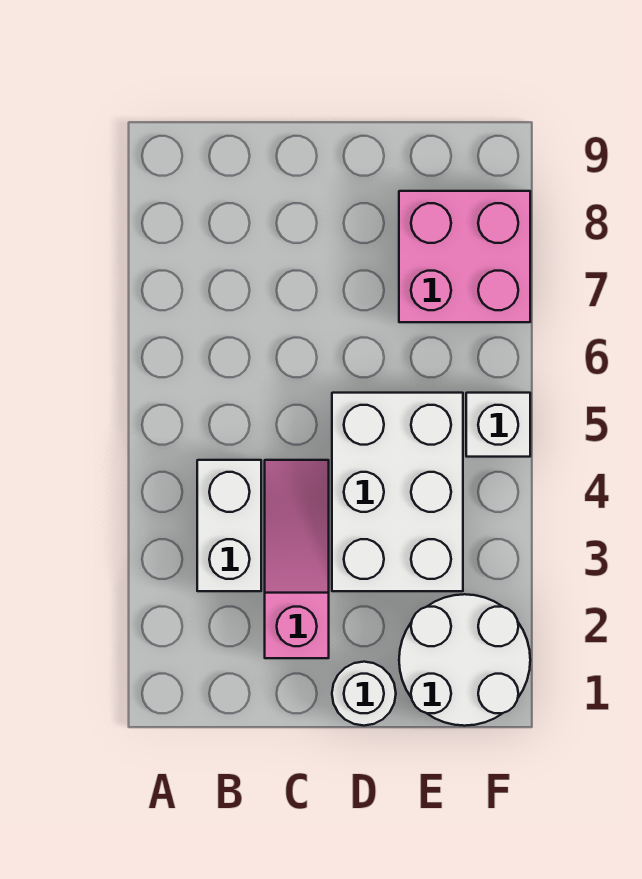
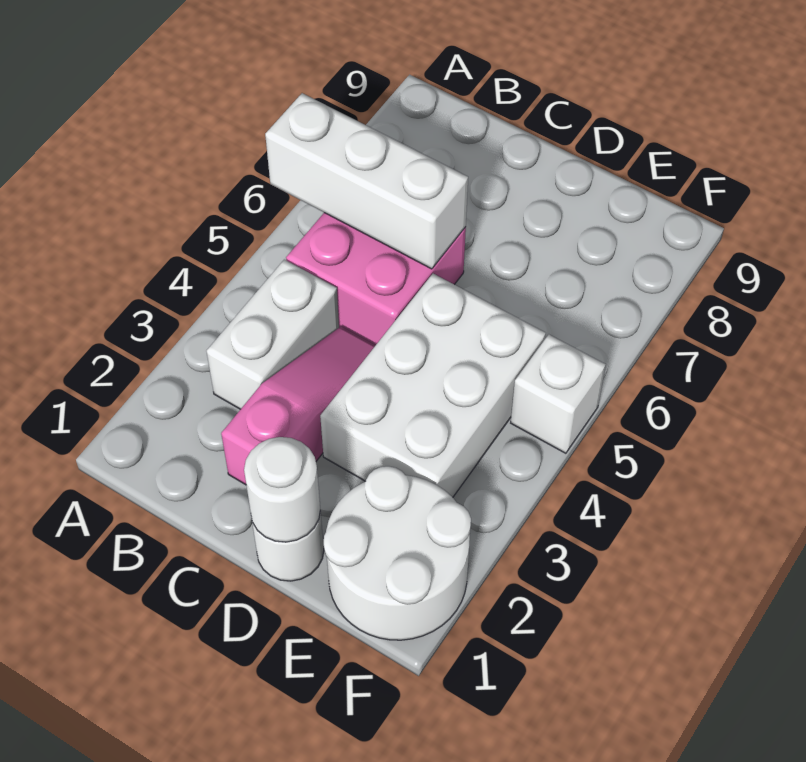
none -> white 1x3 brick [265,93,468,269]
none -> white 1x1 round brick [244,437,320,542]
pink 2x2 brick [399,191,530,322] -> pink 2x2 brick moved to [286,213,466,345]

